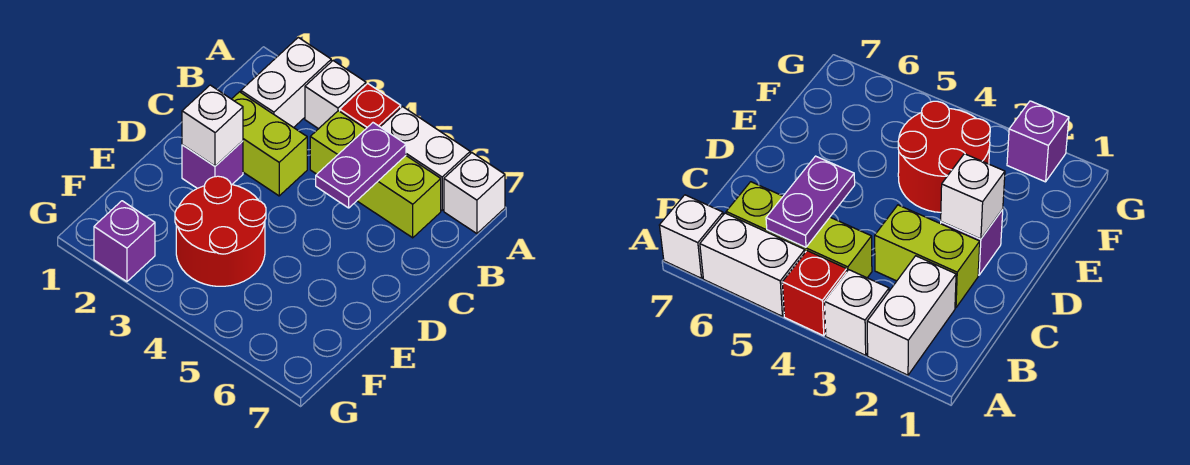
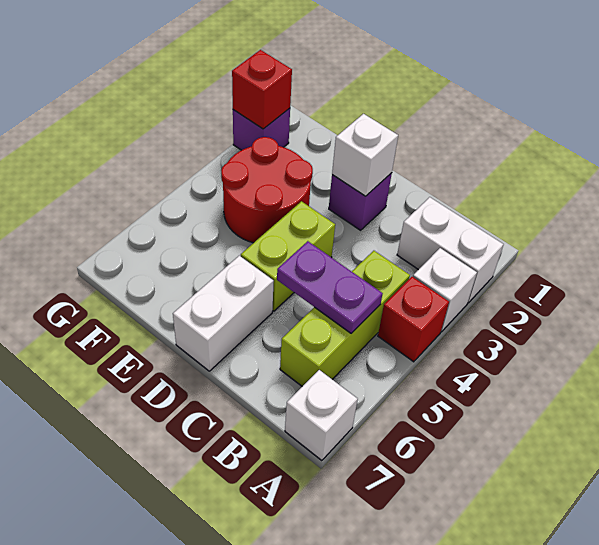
white 1x2 brick [381,107,470,210] -> white 1x2 brick moved to [173,256,274,371]
lime 1x2 brick [232,92,307,196] -> lime 1x2 brick moved to [241,201,335,311]
none -> red 1x1 brick [232,50,292,129]

